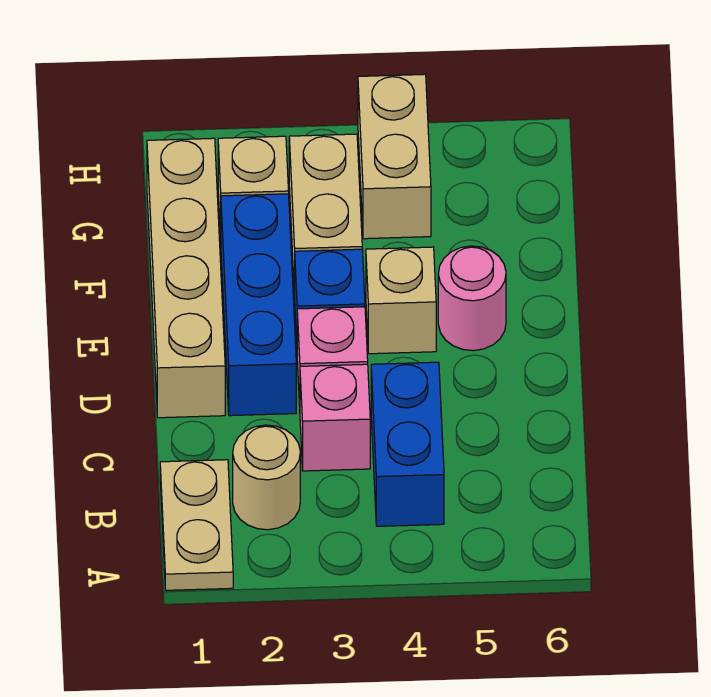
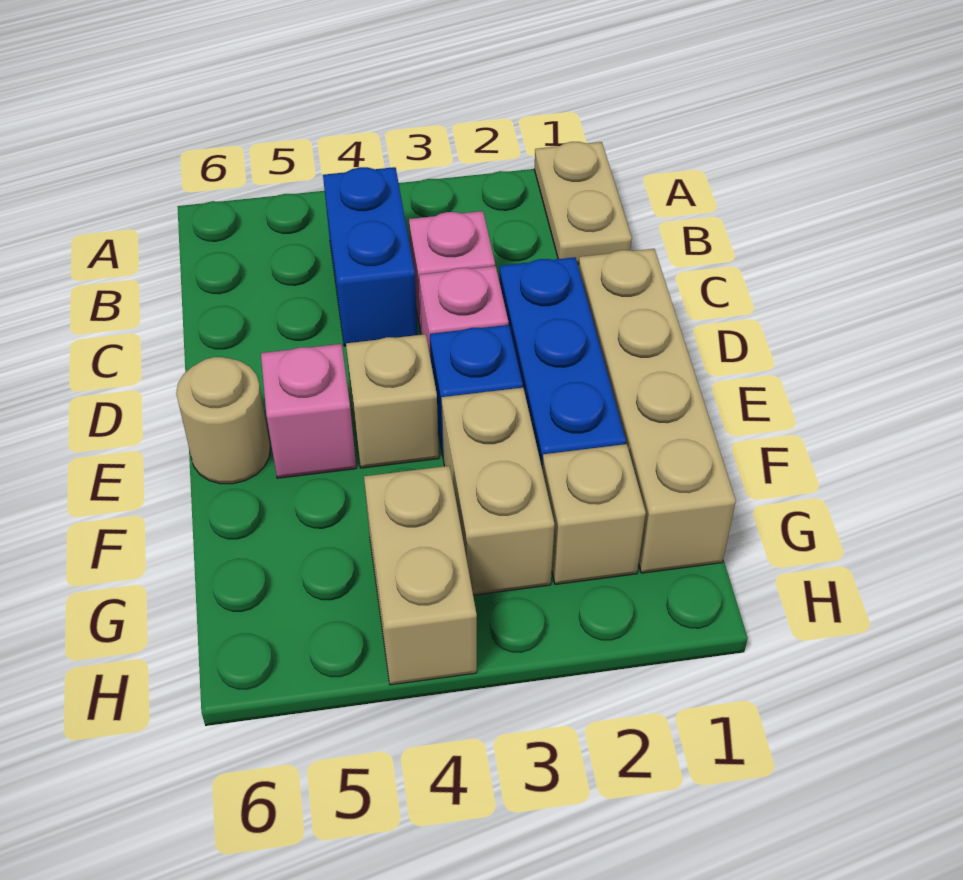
tan 1x1 round brick [233,425,300,530] -> tan 1x1 round brick moved to [176,357,270,484]
pink 1x1 round brick [438,246,506,351] -> pink 1x1 brick [261,344,356,478]

